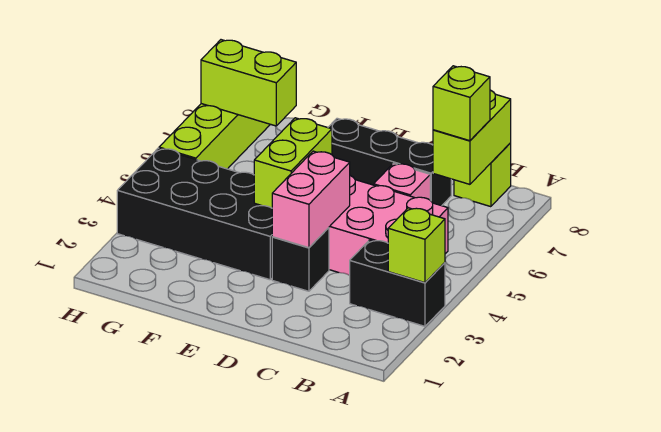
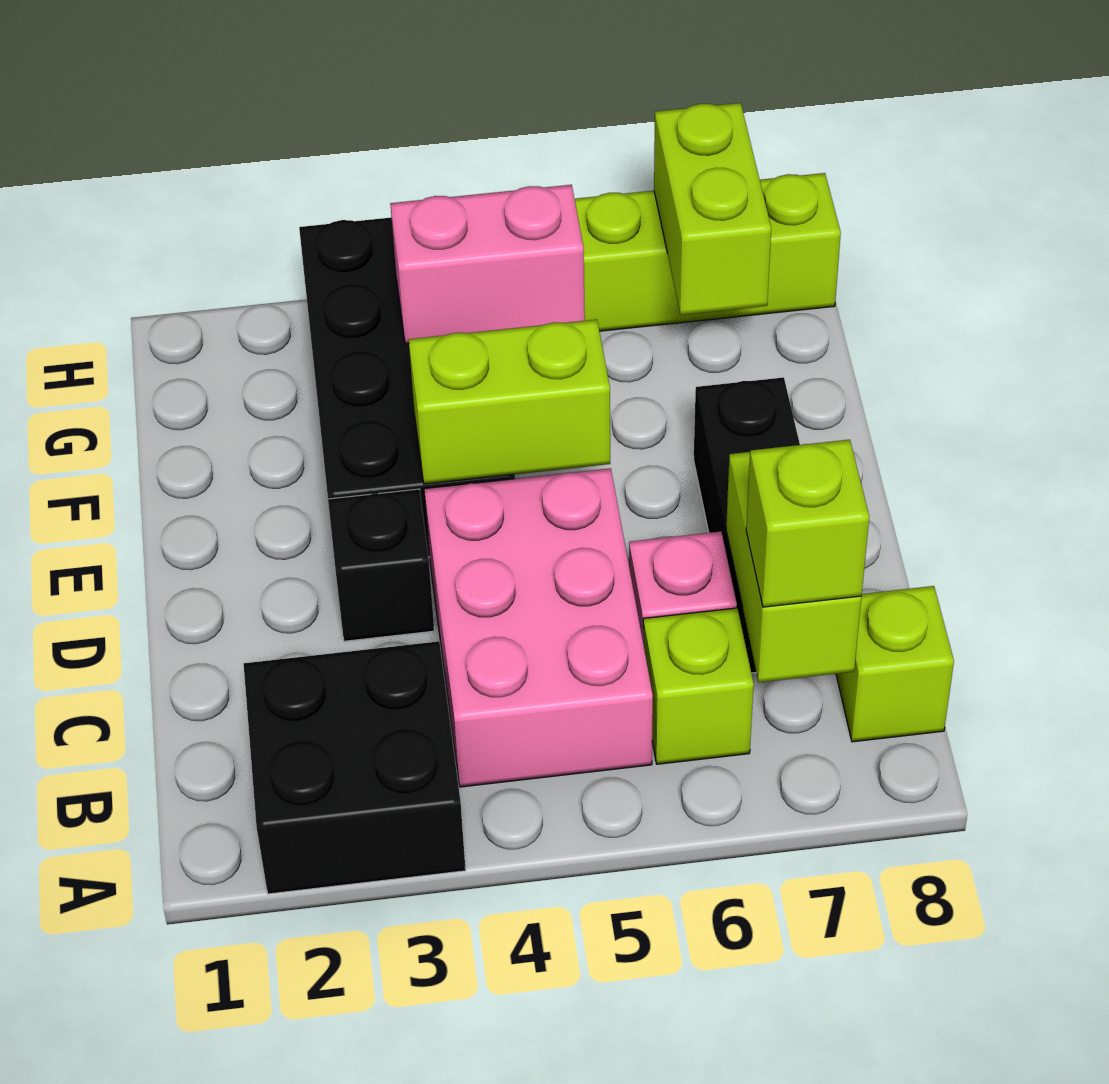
black 1x2 brick [350,240,445,326] -> black 2x2 brick [244,641,466,894]
lime 1x1 brick [388,208,445,283] -> lime 1x1 brick moved to [643,608,754,764]
lime 1x2 brick [433,90,511,184] -> lime 1x2 brick turned to [726,452,861,682]
pink 1x2 brick [272,151,350,248] -> pink 1x2 brick moved to [390,185,585,344]

